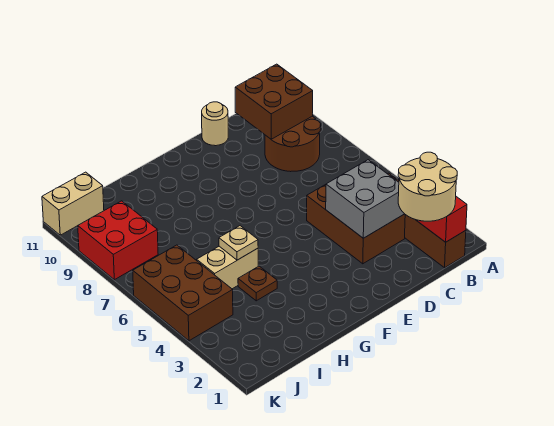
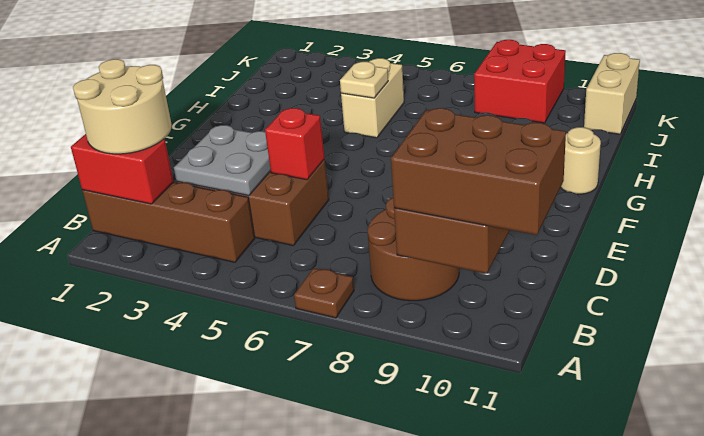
grey 2x2 brick [326,160,404,238] -> grey 2x2 plate [174,125,271,195]
none -> red 1x1 brick [265,108,325,180]
tan 1x1 round brick [202,102,228,146] -> tan 1x1 round brick moved to [560,127,601,194]
brown 1x1 plate [238,266,277,301] -> brown 1x1 plate moved to [294,268,354,318]
brown 2x3 brick [133,245,233,341] -> brown 2x3 brick moved to [391,108,566,235]

